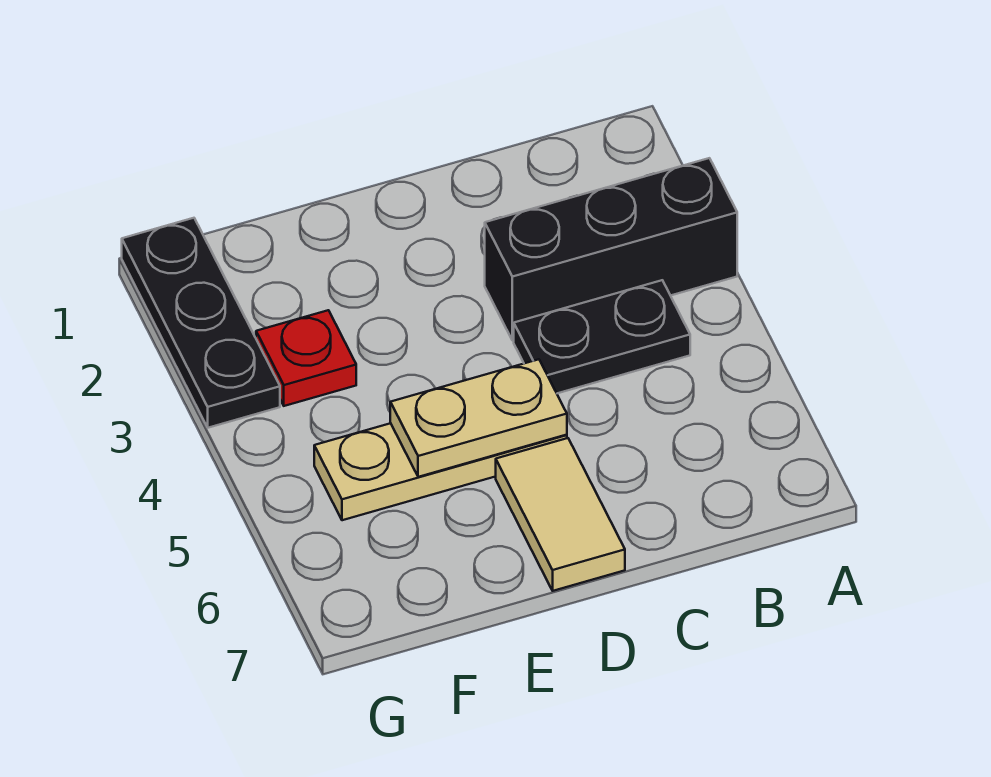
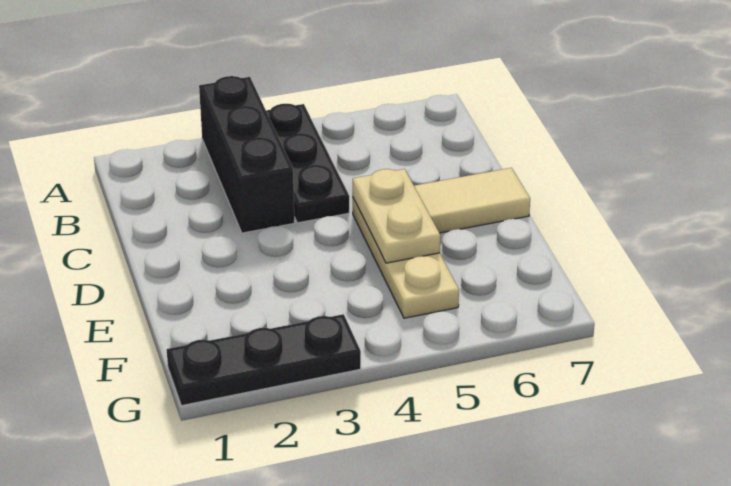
black 1x2 plate [514,280,690,393] -> black 1x3 plate [266,104,349,223]
red 1x1 plate [256,310,356,406] -> none

